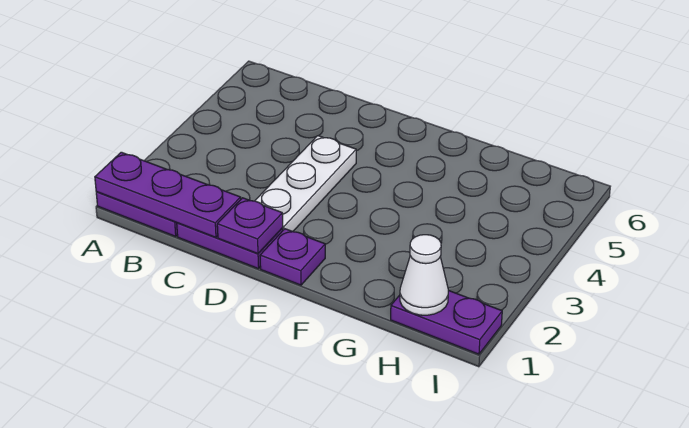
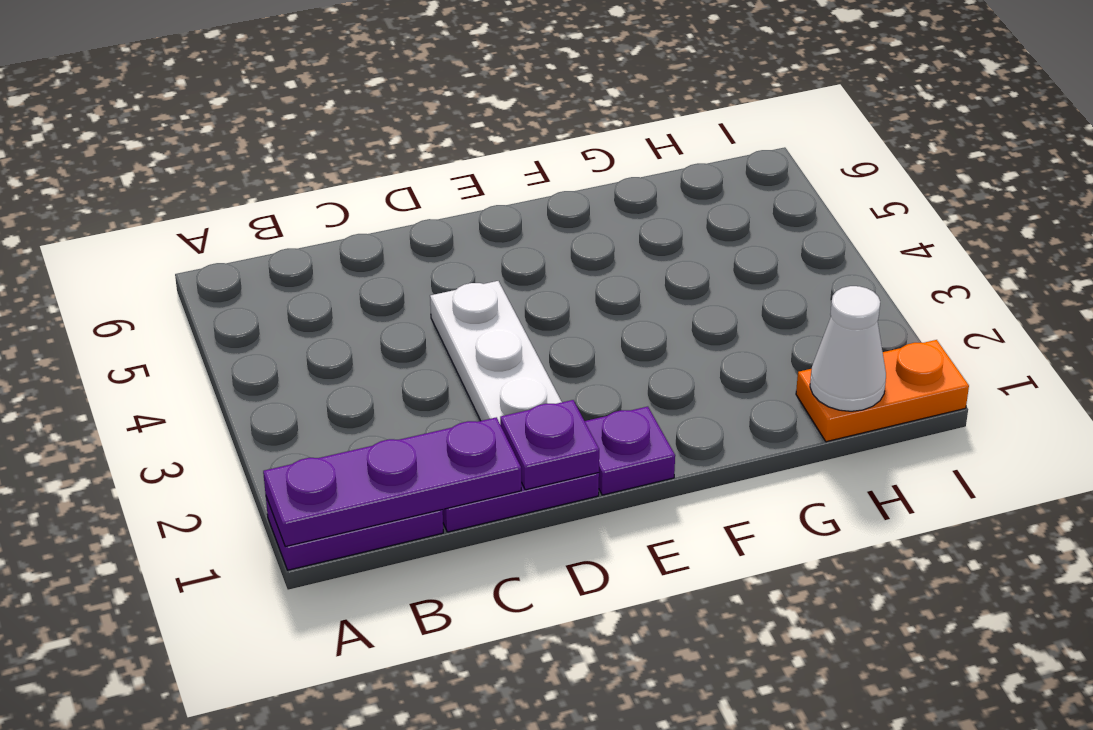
purple 1x2 plate [391,290,502,354] -> orange 1x2 plate [796,340,969,442]

